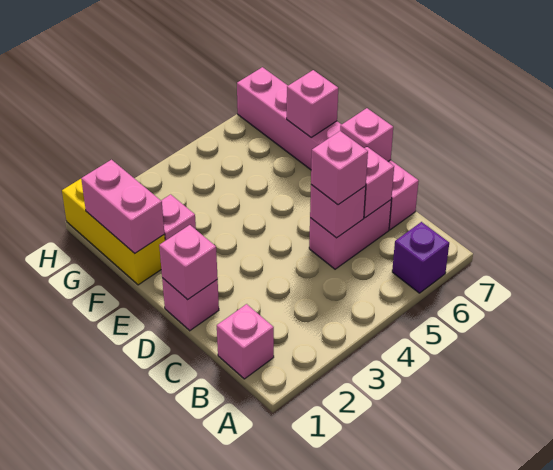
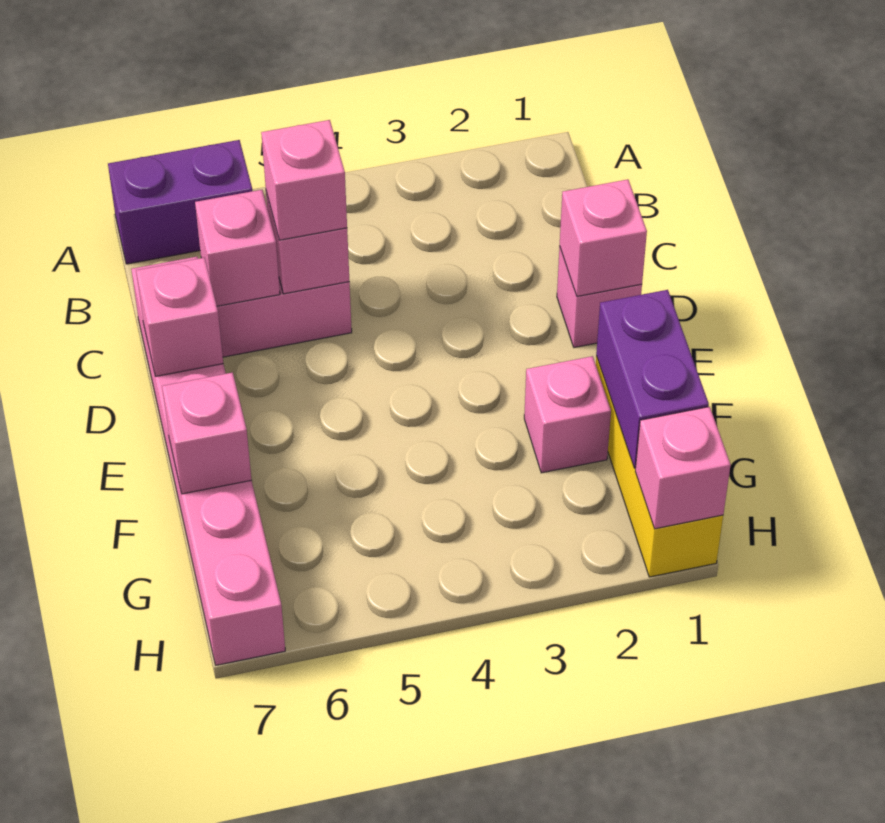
purple 1x1 brick [392,222,449,293] -> purple 1x2 brick [108,140,252,264]
pink 1x1 brick [217,304,274,379] -> pink 1x1 brick moved to [635,407,731,529]
pink 1x2 brick [81,160,164,253] -> purple 1x2 brick [596,290,709,468]

